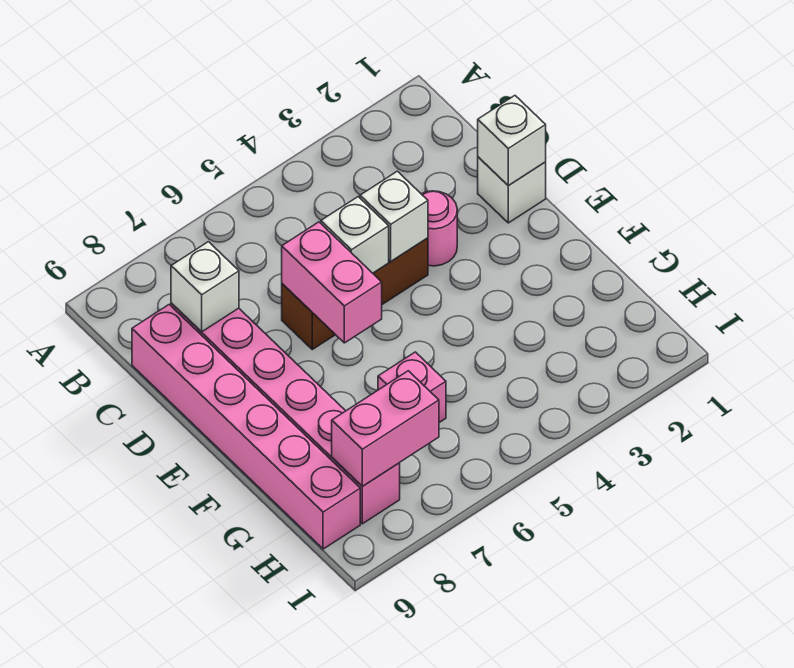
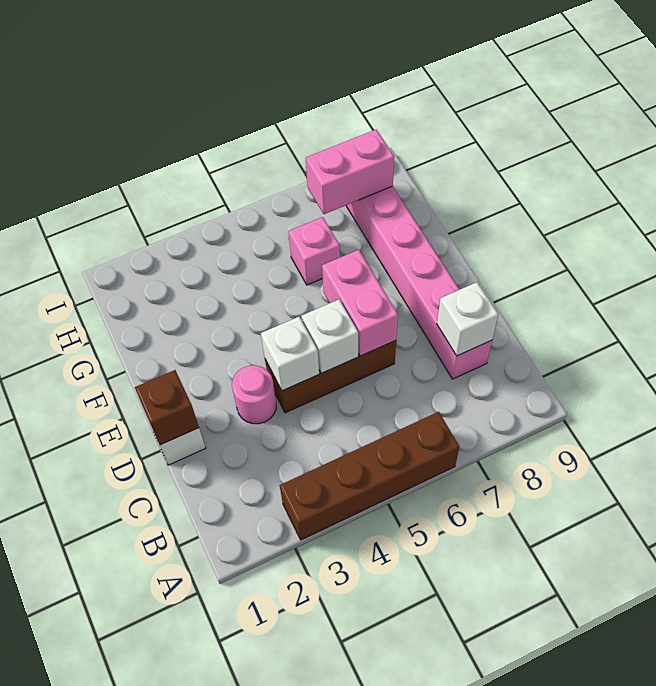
none -> brown 1x4 brick [280,412,459,540]
pink 1x6 brick [132,304,360,549] -> none
white 1x1 brick [478,96,546,186] -> brown 1x1 brick [135,370,199,445]

